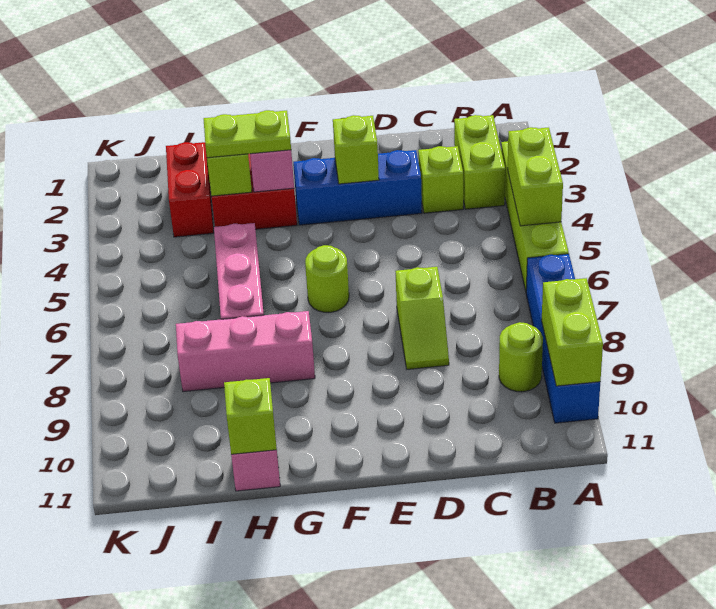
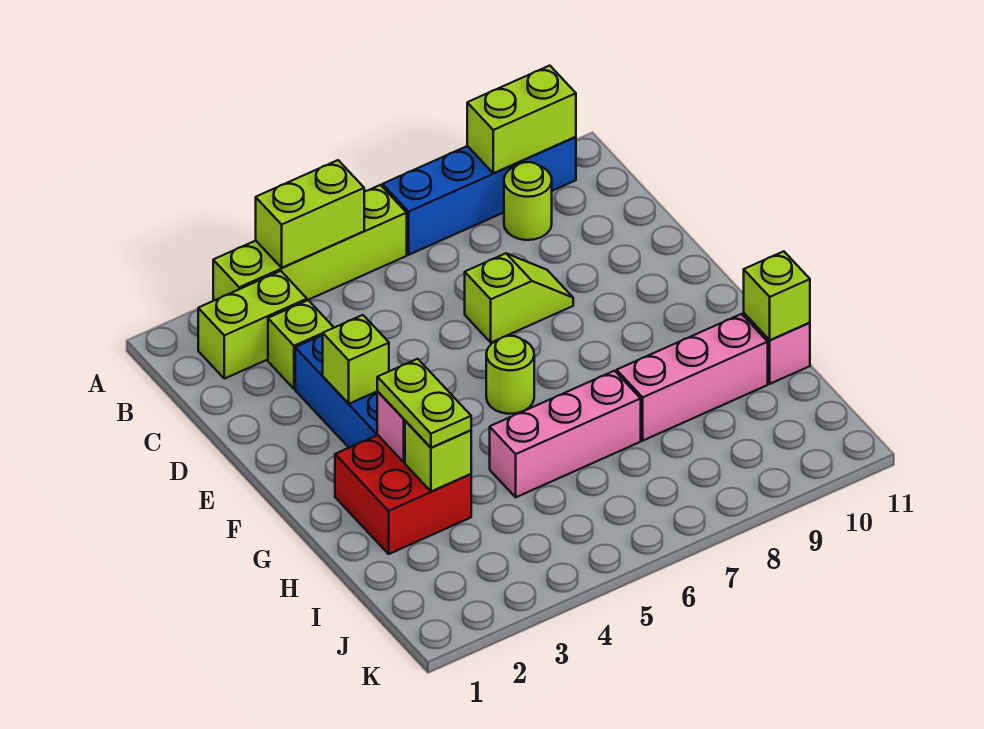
pink 1x3 brick [176,311,315,392] -> pink 1x3 brick turned to [617,314,768,441]
red 1x2 brick [166,142,214,237] -> none

